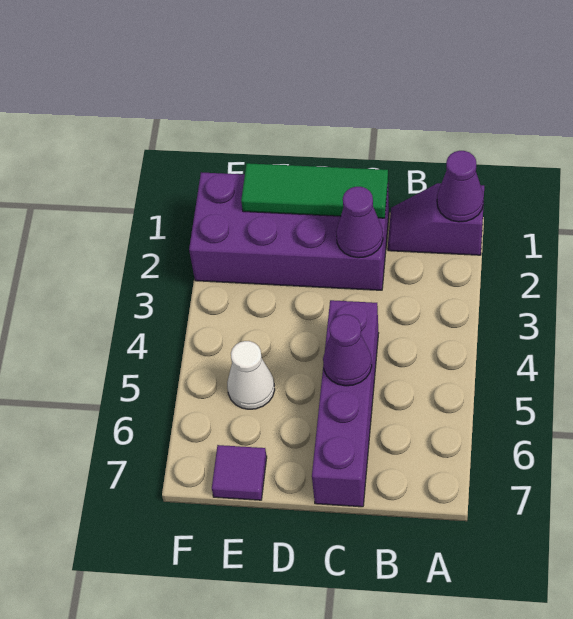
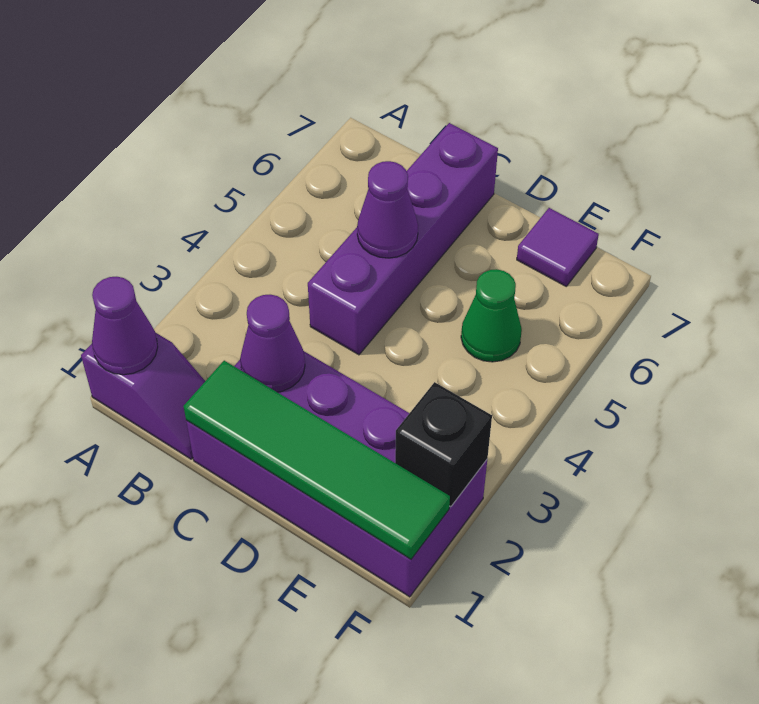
green 1x3 tile [241,163,388,218] -> green 1x4 tile [184,361,450,559]
white 1x1 cone [227,341,275,409] -> green 1x1 cone [461,269,522,362]
none -> black 1x1 brick [395,382,492,507]

